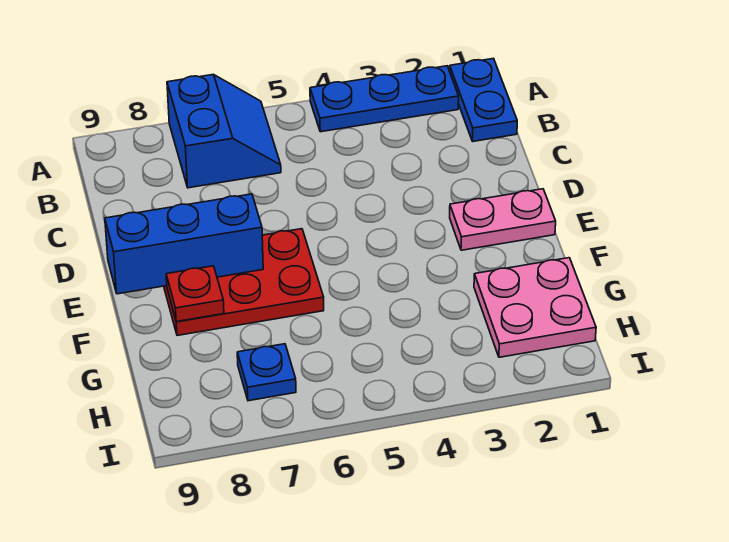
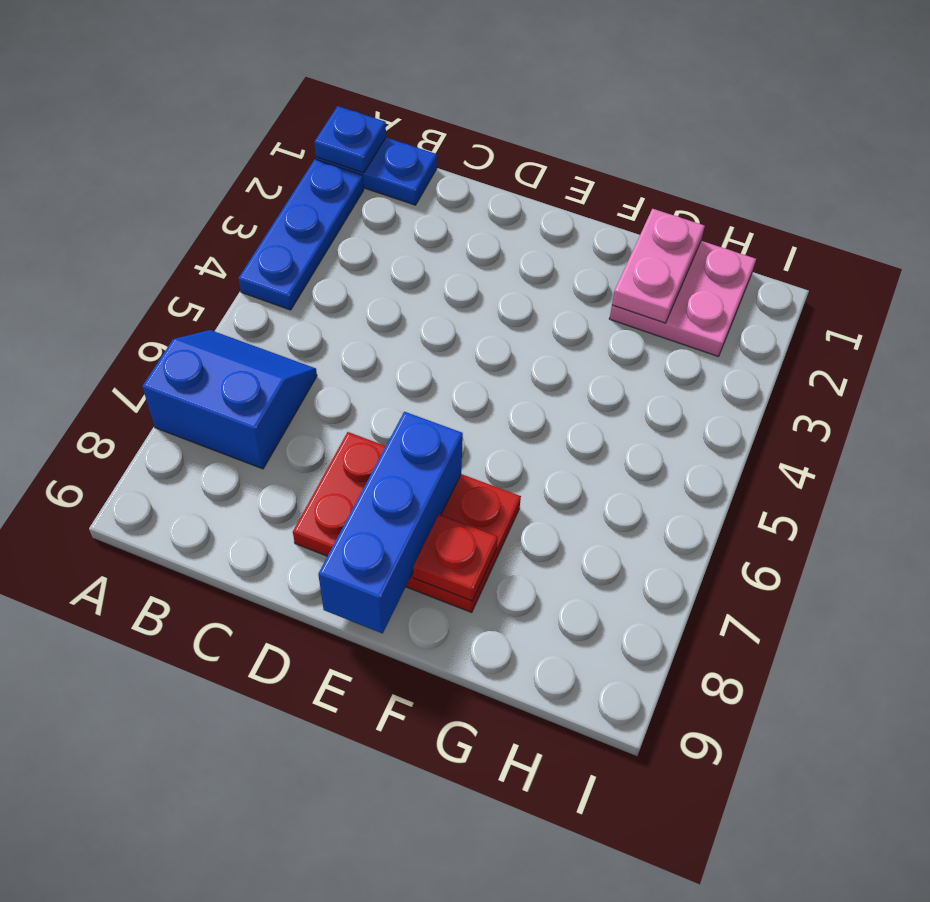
pink 1x2 plate [450,189,556,250] -> pink 1x2 plate moved to [612,209,705,323]
red 2x3 plate [164,229,324,336] -> red 2x3 plate turned to [293,432,521,612]
blue 1x1 plate [237,344,296,401] -> blue 1x1 plate moved to [314,106,386,173]

